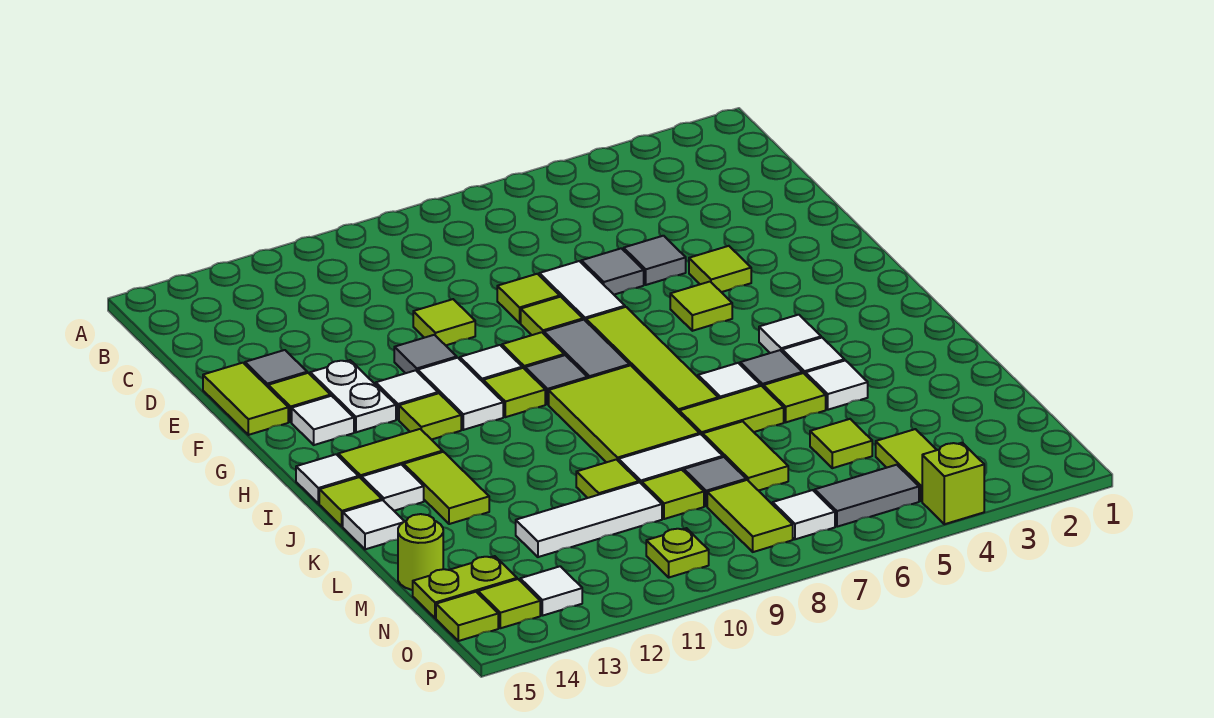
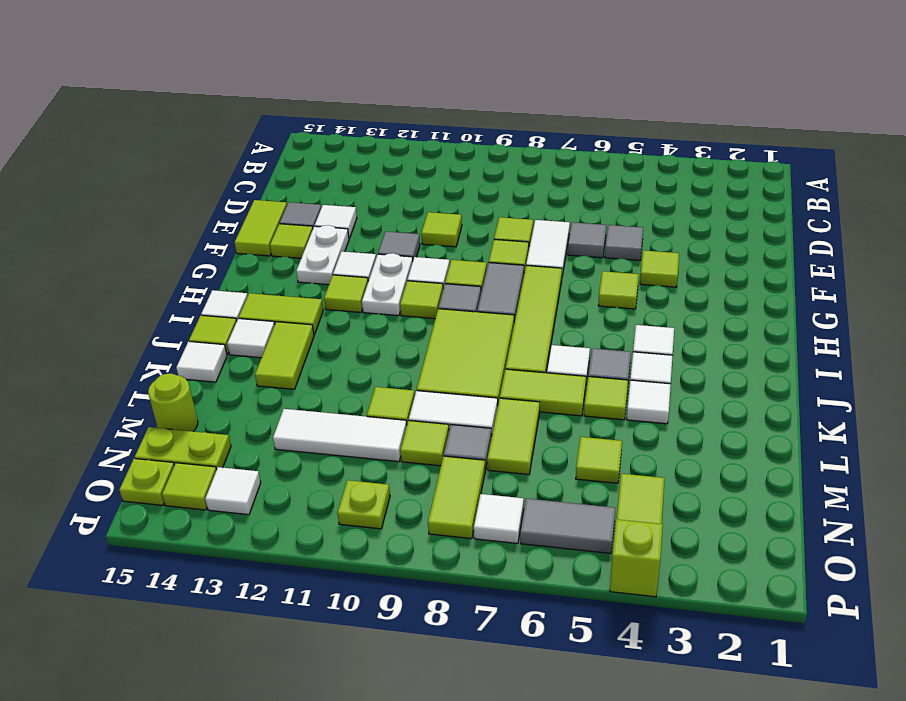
white 1x2 tile [418,358,503,430] -> white 1x2 plate [362,253,413,316]
white 1x1 tile [292,396,354,445] -> white 1x1 tile moved to [315,205,357,238]
lime 1x1 tile [436,592,498,641] -> lime 1x1 plate [119,459,174,505]

